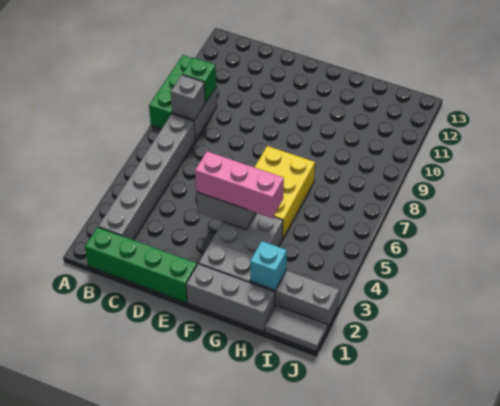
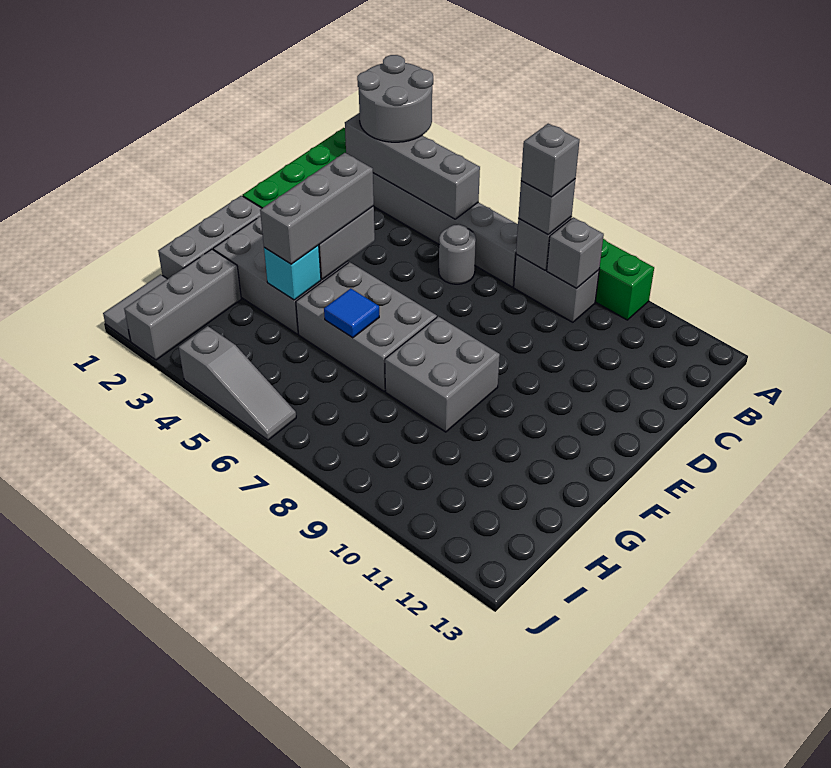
none -> grey 2x2 round brick [357,55,433,142]
none -> grey 1x4 brick [345,113,480,219]
none -> grey 1x1 brick [518,179,575,235]
none -> grey 1x1 brick [521,124,579,197]
green 1x1 brick [182,58,216,102] -> grey 1x1 brick [547,217,604,288]
none -> grey 1x1 round brick [439,225,476,284]
pink 1x3 brick [195,151,284,218] -> grey 1x3 brick [260,153,374,264]
yellow 2x3 brick [255,146,315,238] -> grey 2x3 brick [296,262,437,391]
none -> grey 2x2 brick [385,316,500,432]
none -> blue 1x1 tile [324,288,379,338]
cyan 1x1 brick [250,241,287,290] -> cyan 1x1 brick moved to [264,245,321,300]
none -> grey 1x3 slope [179,326,296,440]

